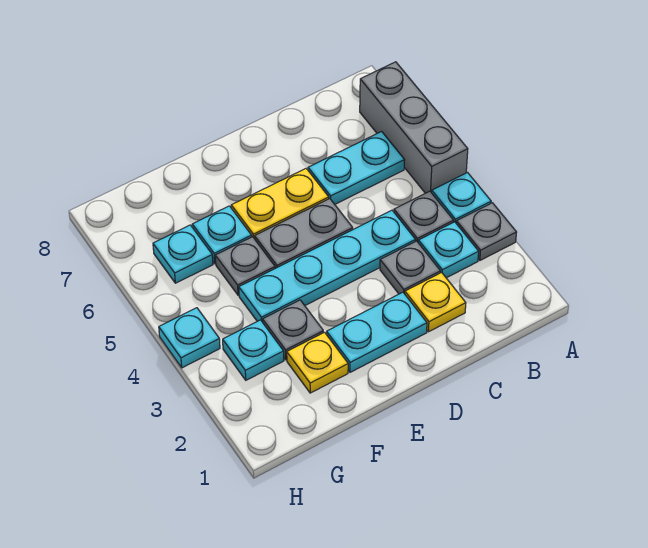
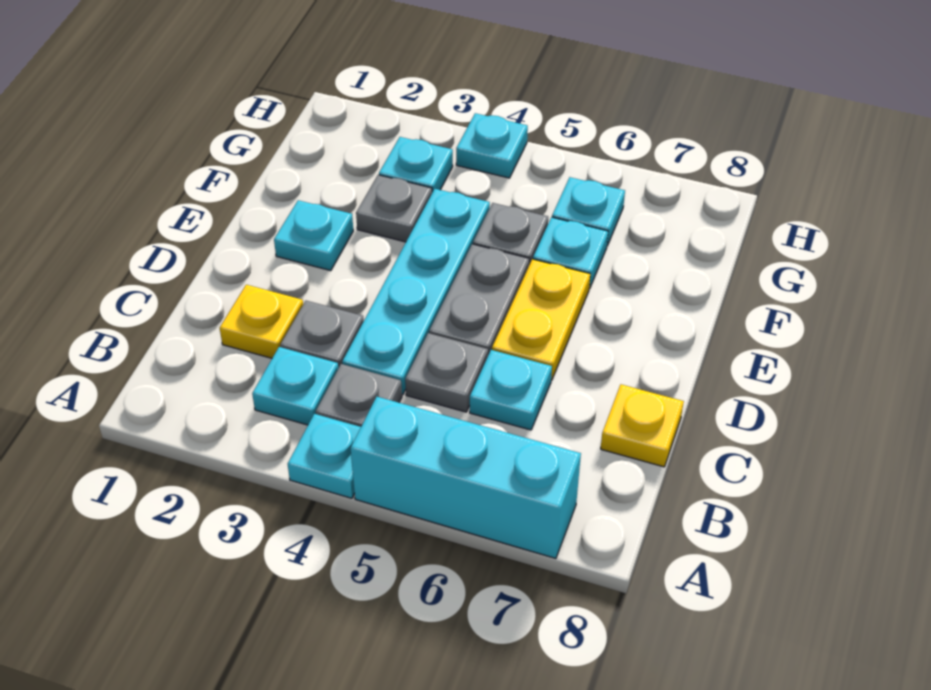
grey 1x1 plate [456,203,517,260] -> grey 1x1 plate moved to [405,333,488,412]
grey 1x3 brick [360,62,468,193] -> cyan 1x3 brick [351,397,581,559]
cyan 1x2 plate [308,132,404,204] -> cyan 1x1 plate [470,350,552,430]
cyan 1x2 plate [327,292,427,372] -> cyan 1x1 plate [274,200,353,271]
yellow 1x1 plate [287,332,348,393] -> yellow 1x1 plate moved to [601,385,684,467]

